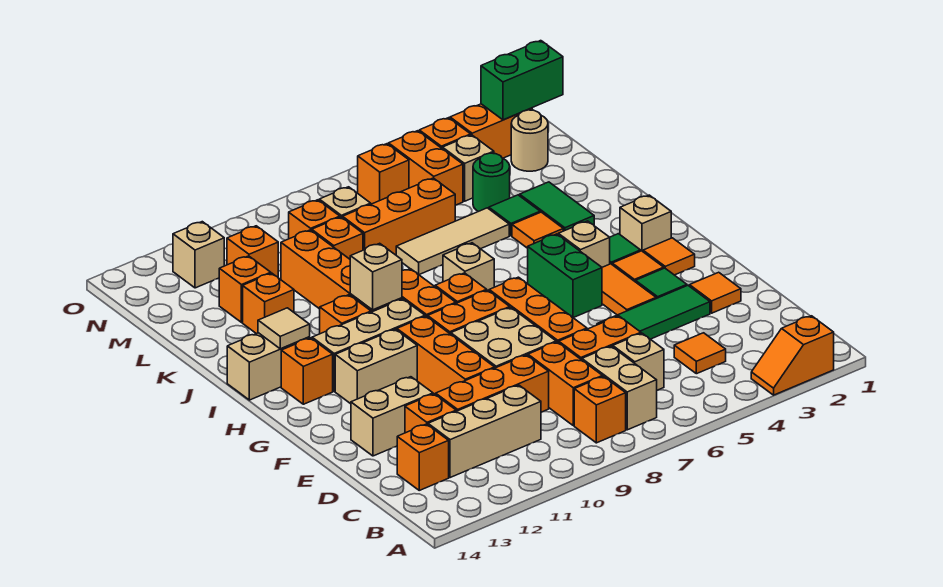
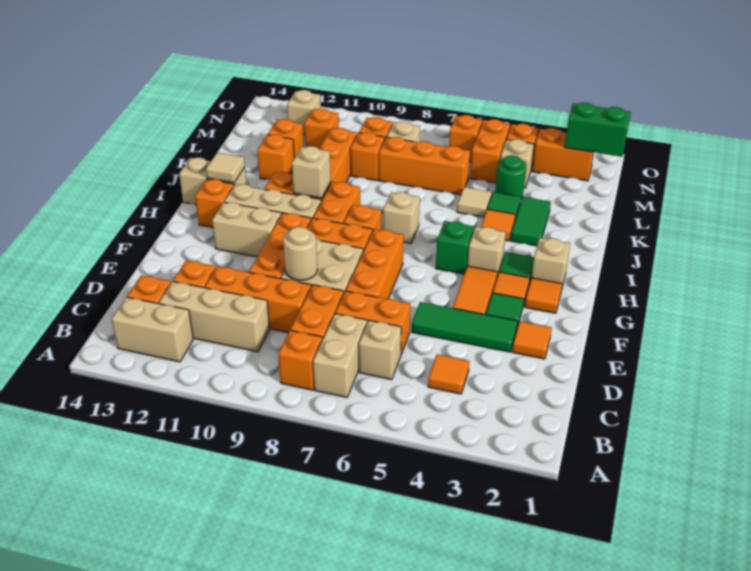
orange 1x2 slope [751,316,834,395] -> none
tan 1x2 brick [351,377,433,456] -> tan 1x2 brick moved to [112,297,193,362]
green 1x2 brick [528,234,602,318] -> green 1x1 brick [436,221,474,274]
tan 1x3 tile [396,208,509,275] -> tan 1x1 tile [457,187,492,217]
tan 1x1 round brick [511,110,548,171] -> tan 1x1 round brick moved to [283,227,318,280]

